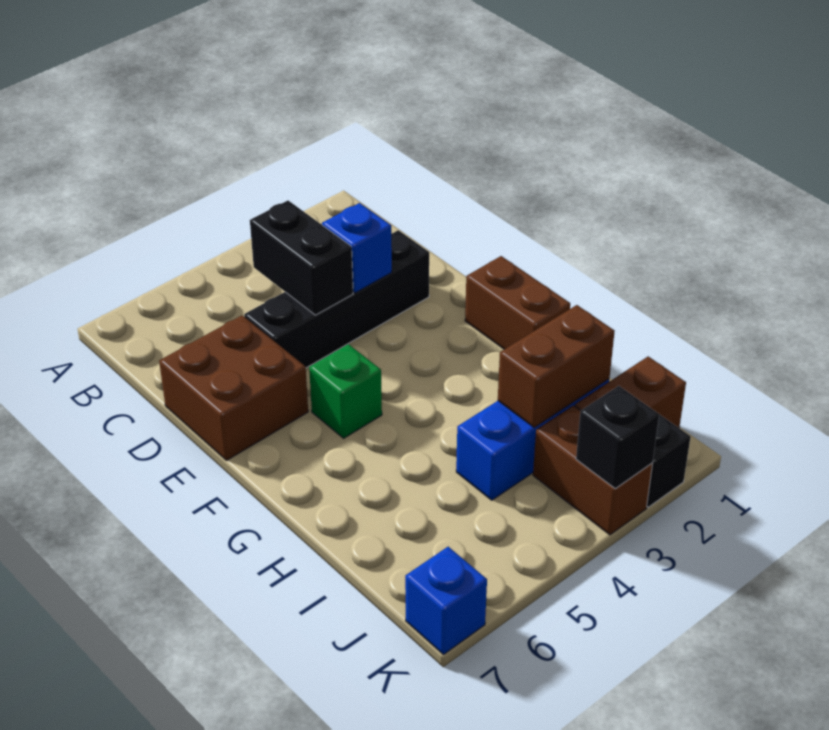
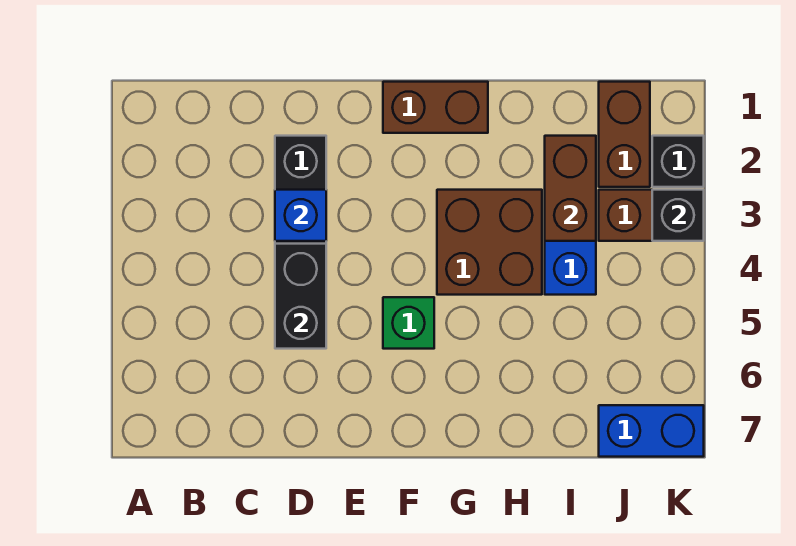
black 1x2 brick [250,201,353,315] -> black 1x2 brick turned to [275,244,326,349]
brown 2x2 brick [159,315,308,460] -> brown 2x2 brick moved to [437,190,542,295]
blue 1x1 brick [405,547,487,655] -> blue 1x2 brick [599,405,704,457]

